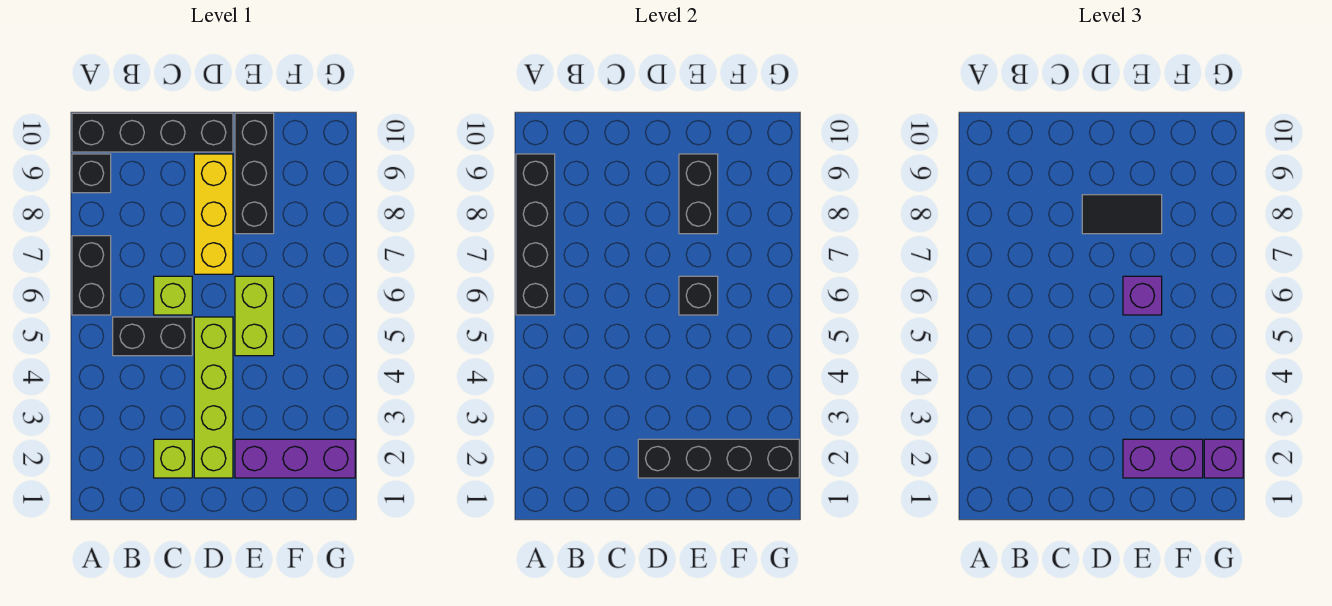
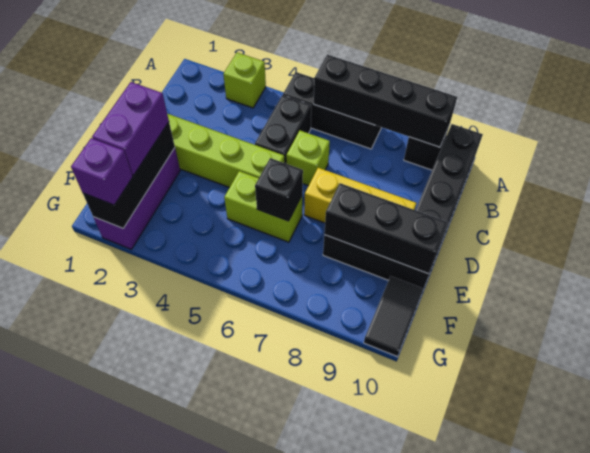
black 1x2 brick [72,236,111,315] -> black 1x3 brick [283,72,382,149]
lime 1x1 brick [154,439,192,478] -> lime 1x1 brick moved to [223,53,266,108]
black 1x4 brick [638,439,799,478] -> black 1x3 brick [83,122,175,228]
black 1x2 tile [1082,195,1162,234] -> black 1x2 tile moved to [364,276,423,356]
purple 1x1 brick [1123,276,1162,315] -> none
black 1x2 brick [679,154,718,234] -> black 1x3 brick [324,183,448,274]

